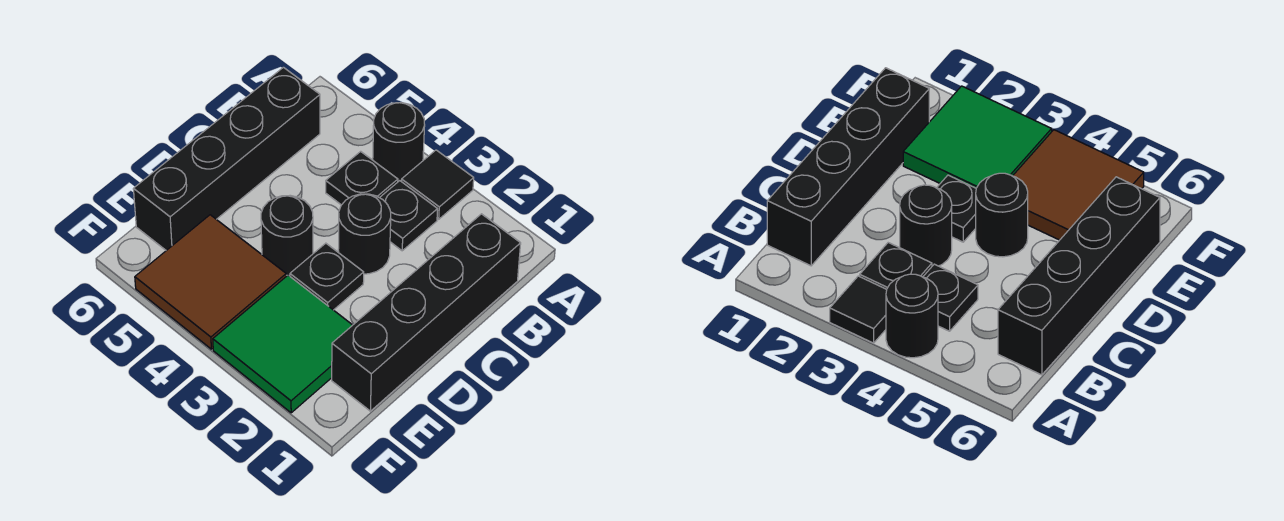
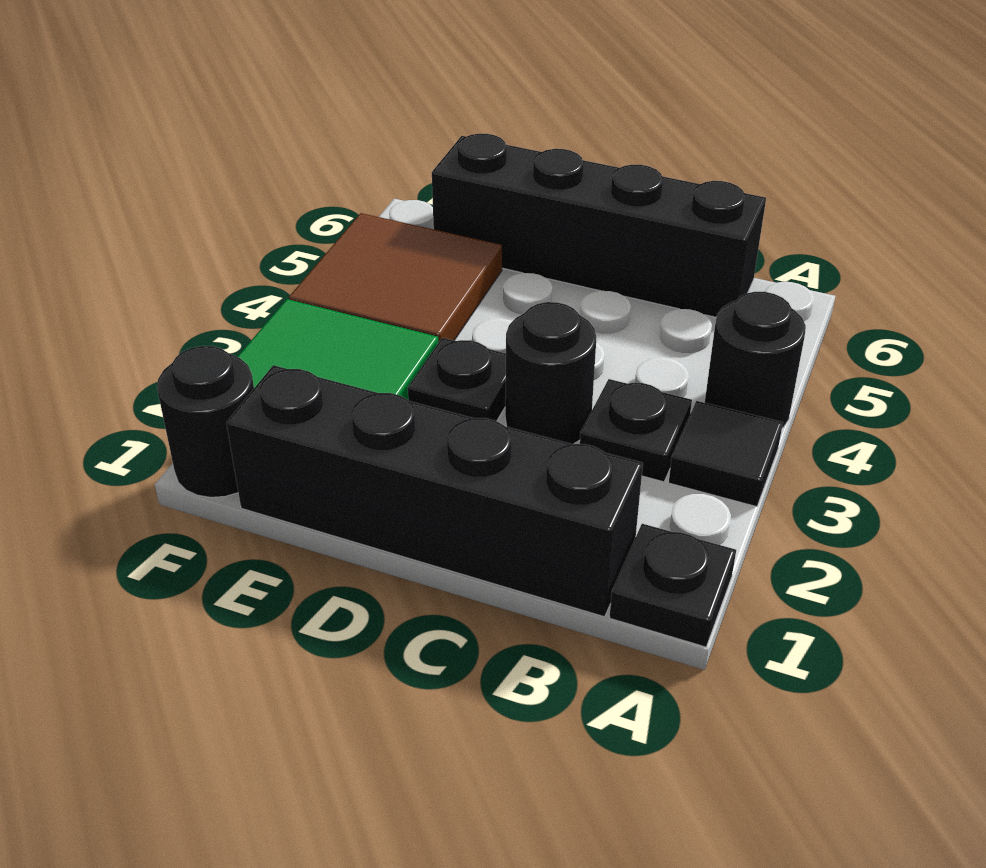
black 1x1 plate [326,151,398,205] -> black 1x1 plate moved to [609,524,736,647]
black 1x1 round brick [261,195,313,275] -> black 1x1 round brick moved to [157,346,254,497]

